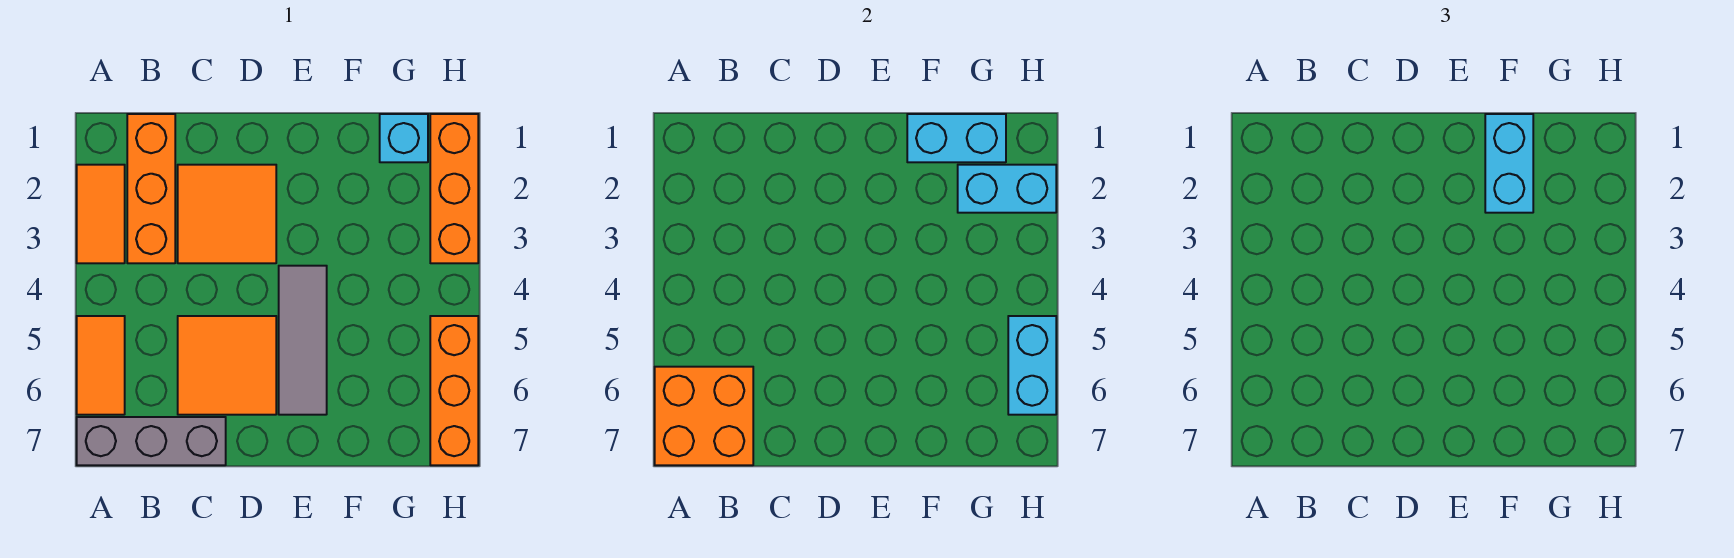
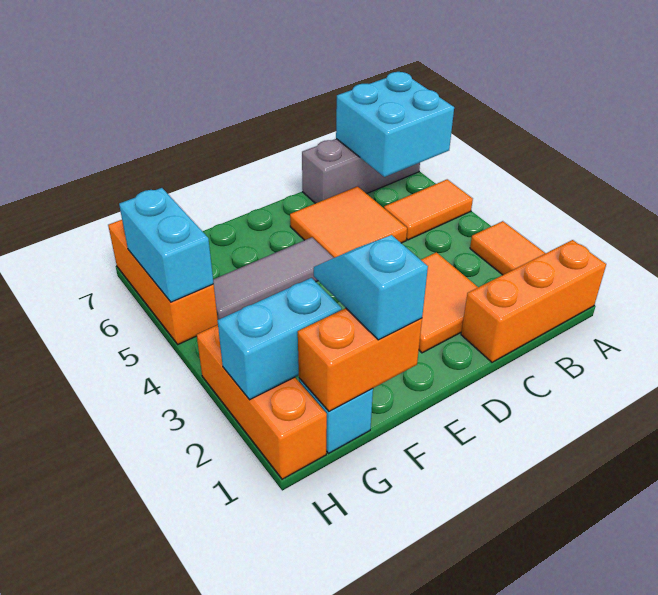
orange 1x2 tile [77,316,125,415] -> orange 1x2 tile turned to [384,179,473,240]
orange 2x2 brick [655,367,753,465] -> cyan 2x2 brick [336,72,454,177]
orange 1x3 brick [127,114,175,263] -> orange 1x3 brick turned to [461,240,606,362]
grey 1x3 tile [279,266,327,415] -> grey 1x3 tile turned to [213,237,334,320]
cyan 1x2 brick [907,114,1006,162] -> orange 1x2 brick [298,308,422,412]
cyan 1x2 brick [1485,114,1533,213] -> cyan 1x2 slope [314,235,428,340]

